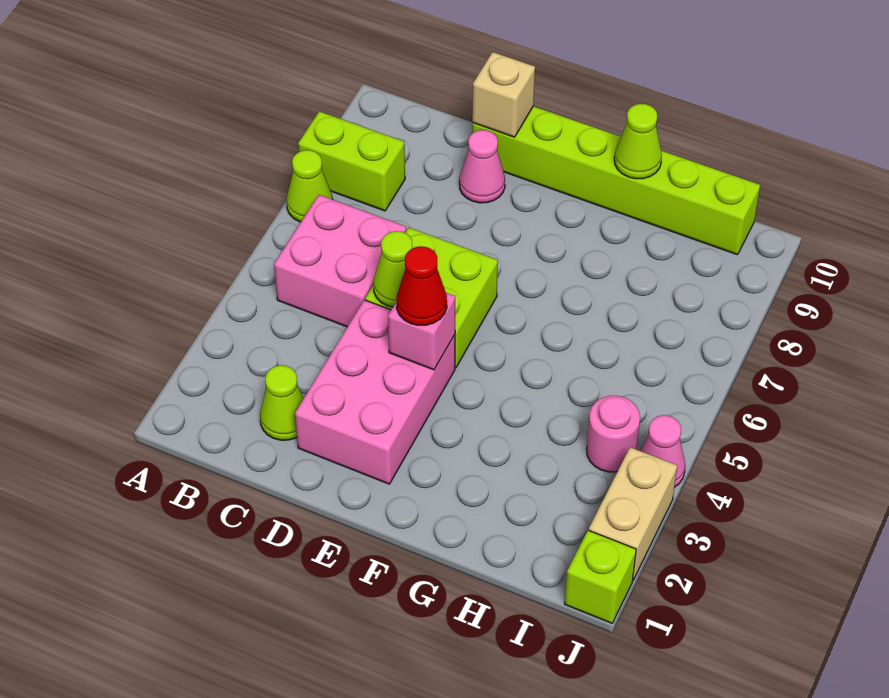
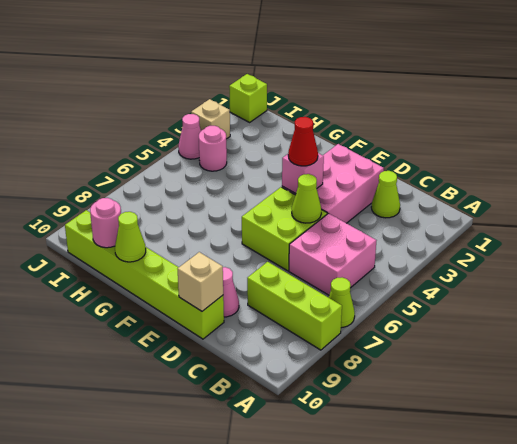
lime 1x2 brick [298,111,405,211] -> lime 1x3 brick [247,262,342,350]
none -> pink 1x1 round brick [90,198,121,248]
tan 1x2 brick [589,447,677,580] -> tan 1x1 brick [191,99,230,139]

